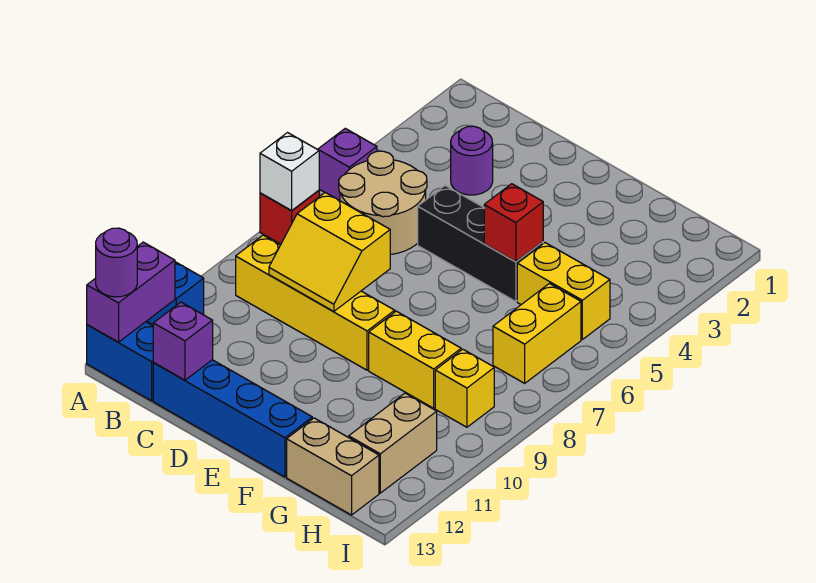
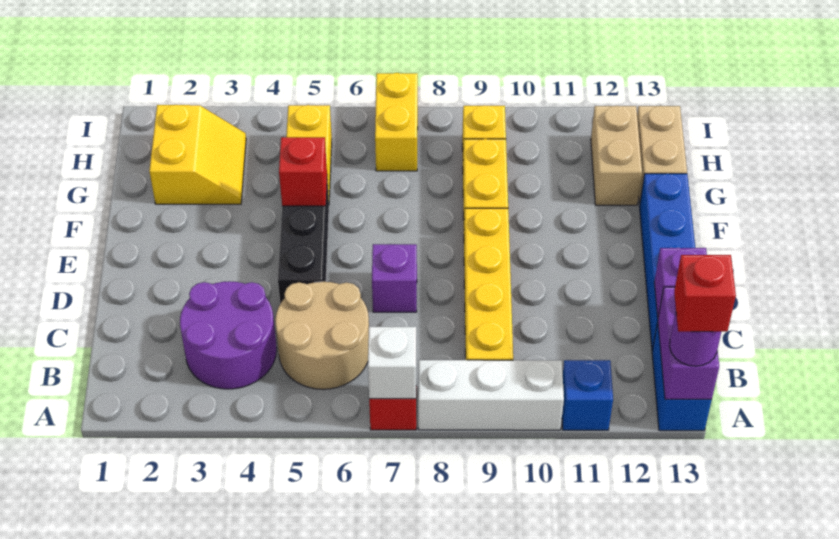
purple 1x1 brick [318,128,377,201] -> purple 1x1 brick moved to [372,244,417,312]
none -> white 1x3 brick [418,360,564,430]
purple 1x2 brick [87,242,175,342] -> purple 1x2 brick turned to [658,287,719,400]
none -> red 1x1 brick [674,255,736,332]
purple 1x1 round brick [451,126,493,195] -> purple 2x2 round brick [180,281,277,389]
yellow 2x2 slope [269,193,390,311] -> yellow 2x2 slope moved to [149,105,246,204]
yellow 1x2 brick [493,284,581,383] -> yellow 1x2 brick turned to [375,73,418,171]
tan 1x2 brick [349,393,437,493] -> tan 1x2 brick turned to [591,106,642,205]

